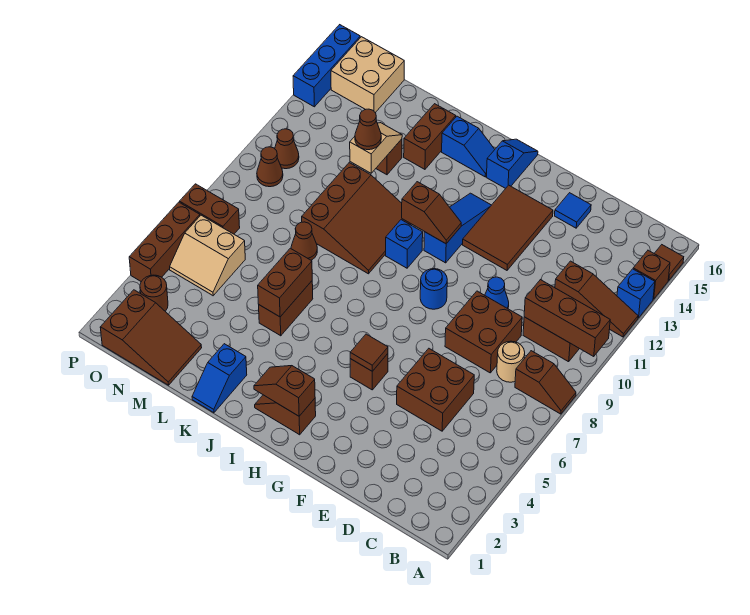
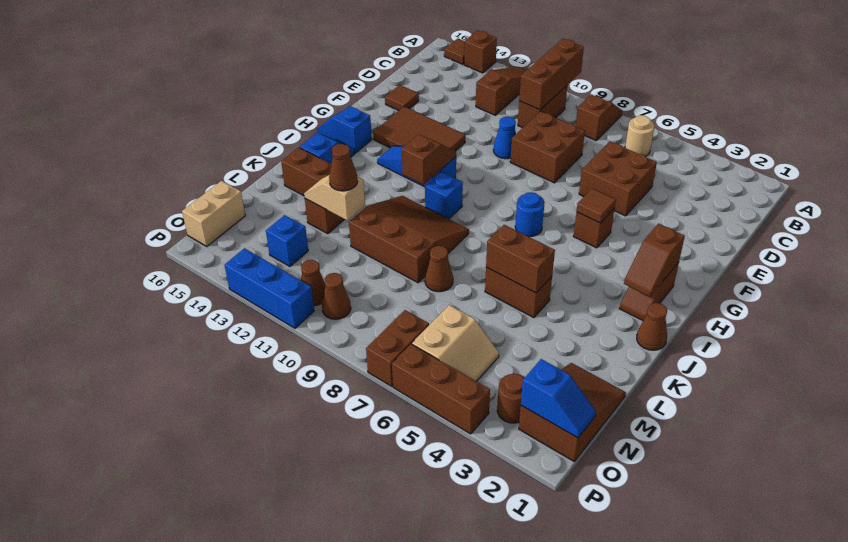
blue 1x1 brick [617,269,655,318] -> blue 1x1 brick moved to [266,215,308,266]
tan 1x1 round brick [497,341,525,382] -> tan 1x1 round brick moved to [625,115,654,156]
blue 1x1 tile [555,193,591,228] -> brown 1x1 tile [385,85,419,111]
blue 1x1 round brick [420,269,447,309] -> blue 1x1 round brick moved to [515,192,545,237]
none -> brown 1x1 cone [637,303,667,350]
blue 1x2 slope [192,344,247,413] -> blue 1x2 slope moved to [521,359,596,438]
tan 2x2 brick [331,37,404,113] -> tan 1x2 brick [182,181,245,247]
blue 1x3 brick [293,25,360,107] -> blue 1x3 brick moved to [225,248,314,328]

